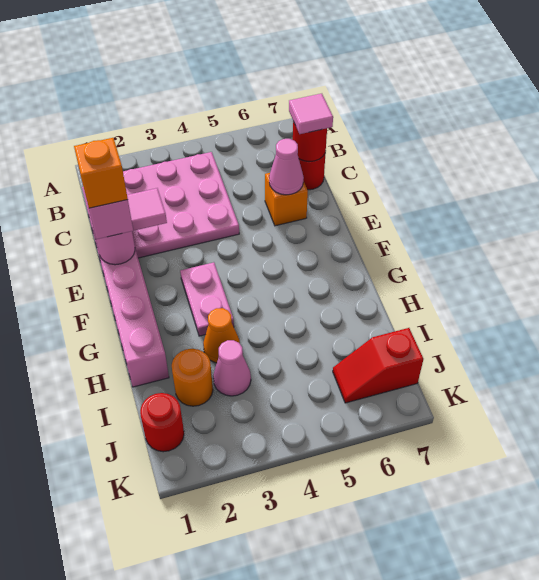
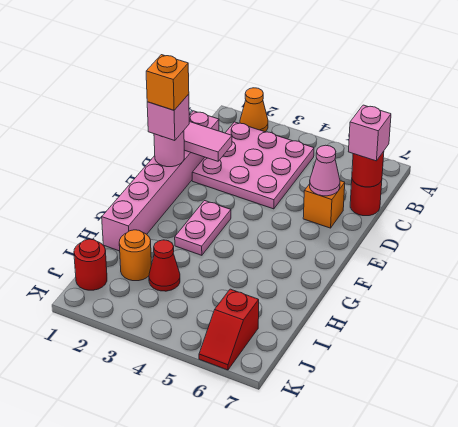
pink 1x1 tile [289,94,333,134] -> pink 1x1 brick [348,105,391,161]
orange 1x1 cone [203,308,240,363] -> orange 1x1 cone moved to [240,88,268,132]
pink 1x1 cone [213,340,251,396] -> red 1x1 cone [149,240,180,291]
red 1x2 slope [333,328,423,403] -> red 1x2 slope turned to [199,289,259,370]

